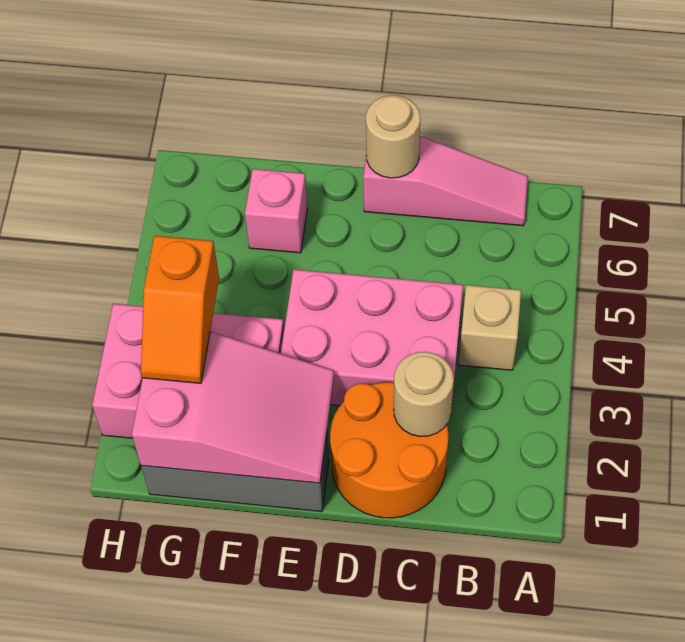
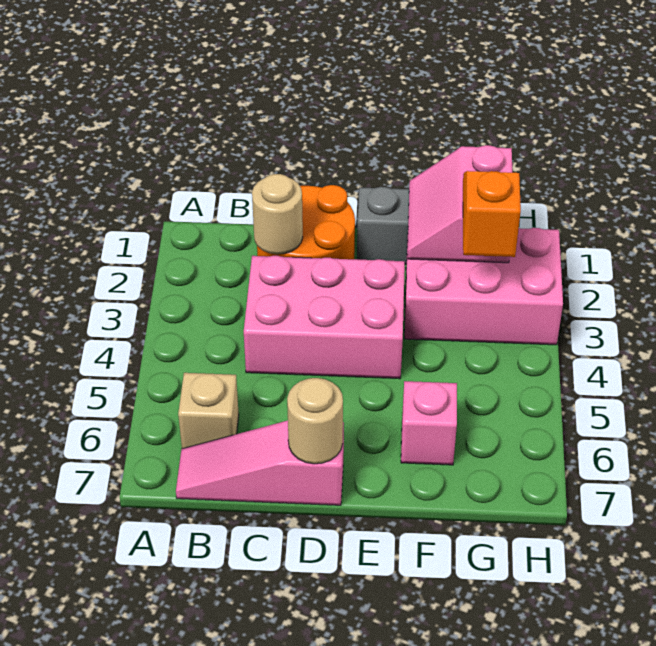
tan 1x1 brick [459,285,521,370] -> tan 1x1 brick moved to [178,373,239,449]
pink 2x3 slope [132,331,334,483] -> pink 2x2 slope [407,145,512,263]

